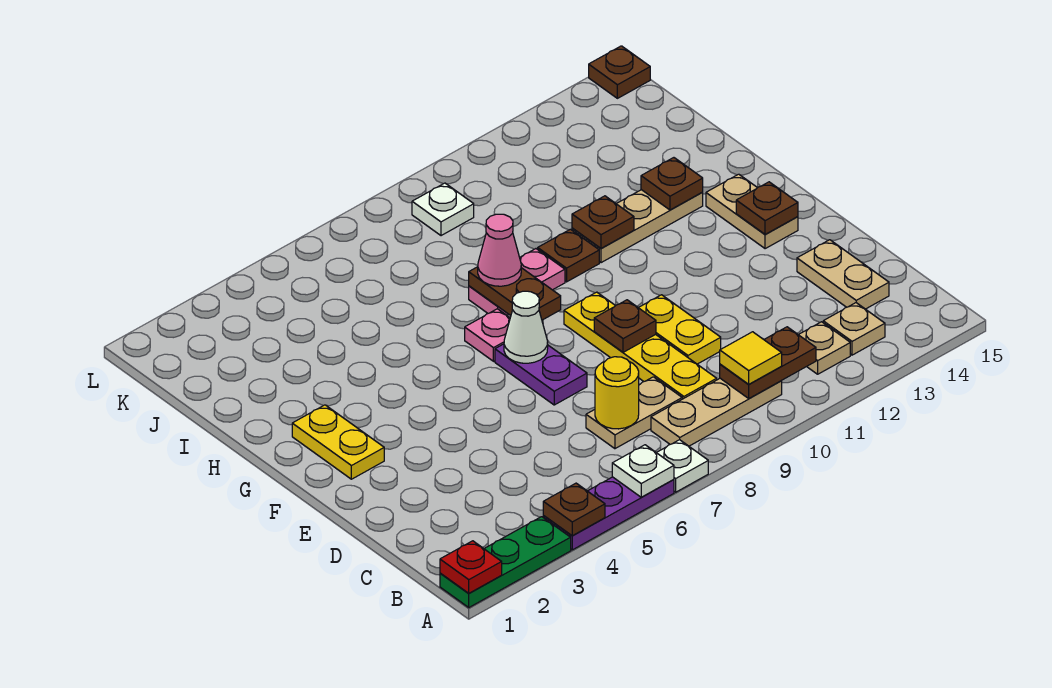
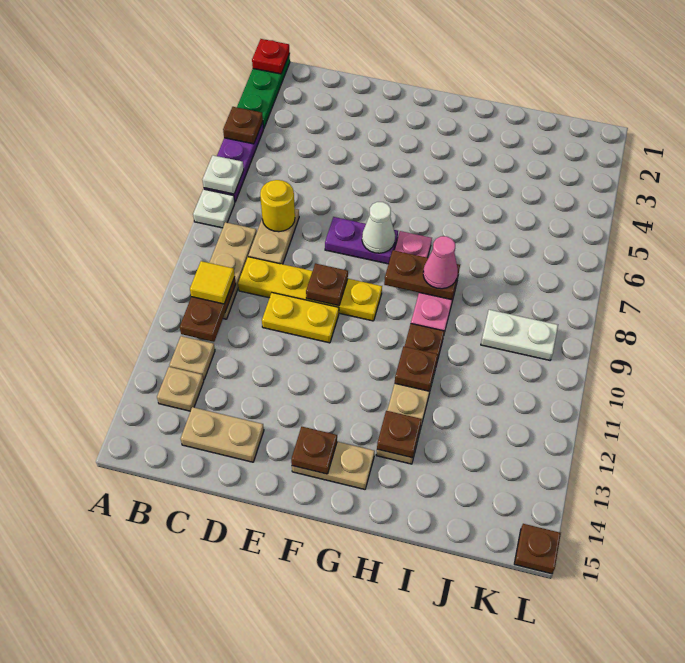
yellow 1x2 plate [292,405,384,479] -> none
white 1x1 plate [412,183,474,236] -> white 1x2 plate [481,310,558,360]

